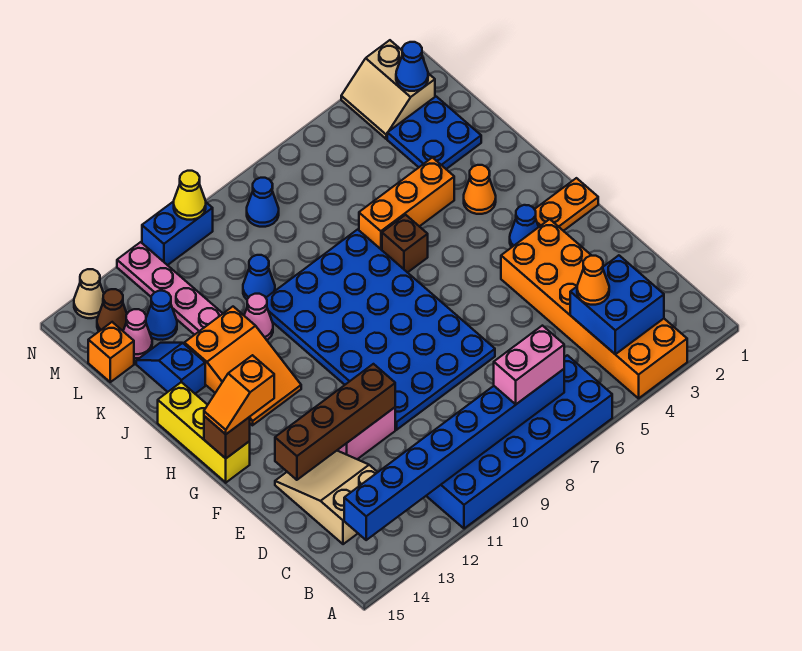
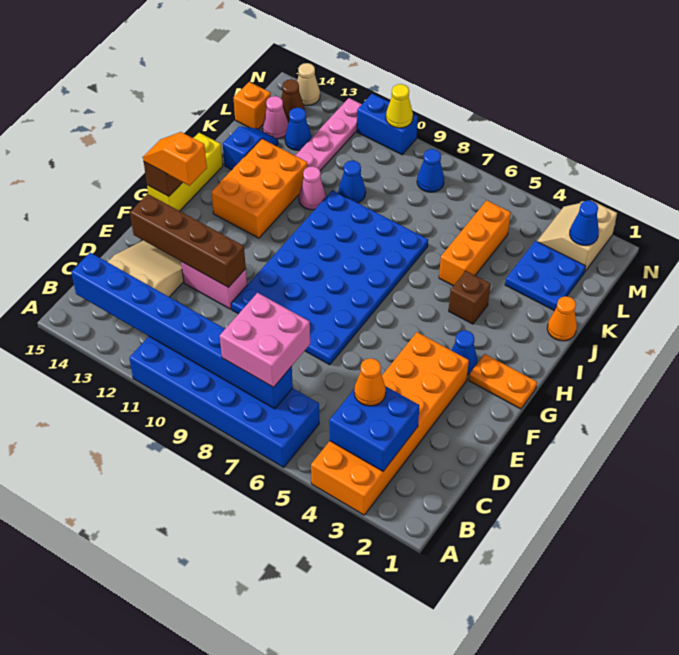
pink 1x2 brick [494,326,564,404] -> pink 2x2 brick [220,293,310,387]
orange 2x3 slope [184,307,301,425] -> orange 2x3 brick [211,139,307,238]
orange 1x1 cone [464,165,496,214] -> orange 1x1 cone moved to [547,296,577,341]
brown 1x1 brick [382,215,428,273] -> brown 1x1 brick moved to [449,271,490,324]
orange 1x3 brick [359,158,454,250] -> orange 1x3 brick turned to [439,200,511,286]

